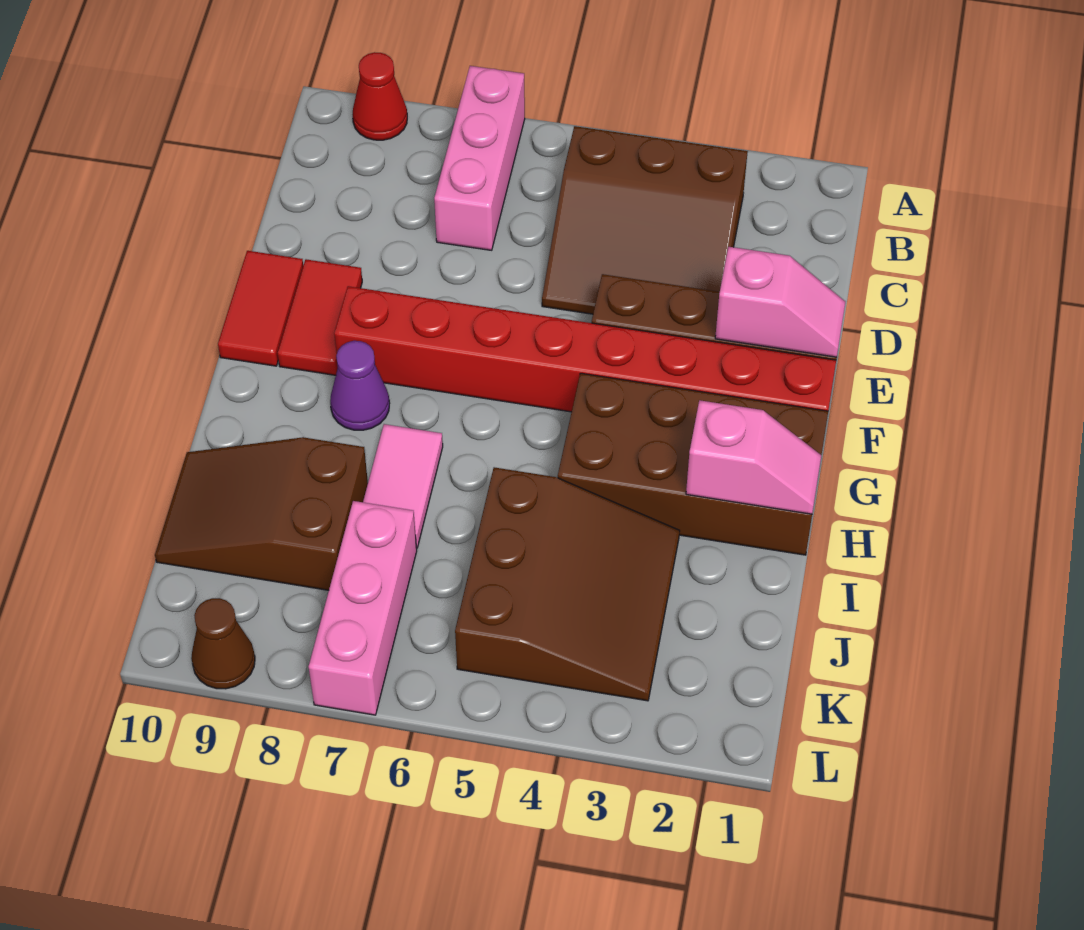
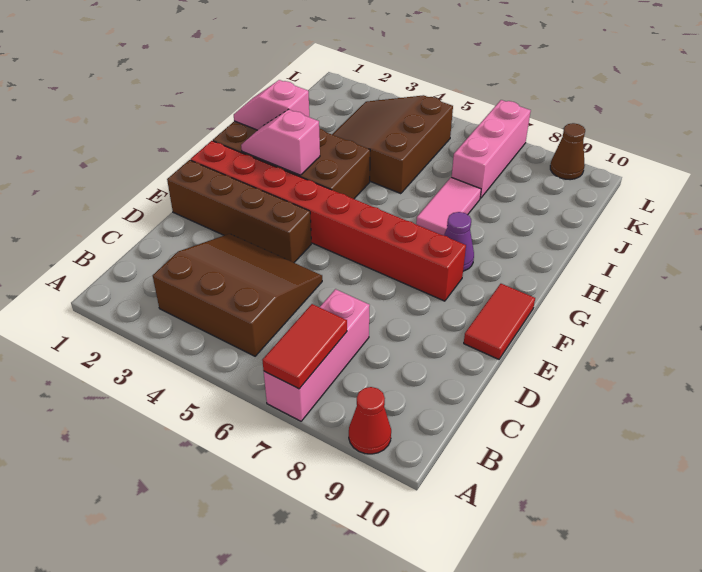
pink 1x2 slope [715,247,845,357] -> pink 1x2 slope moved to [241,110,320,175]
red 1x2 tile [278,259,362,375] -> red 1x2 tile moved to [262,304,347,389]
brown 2x3 slope [155,437,368,590] -> none

